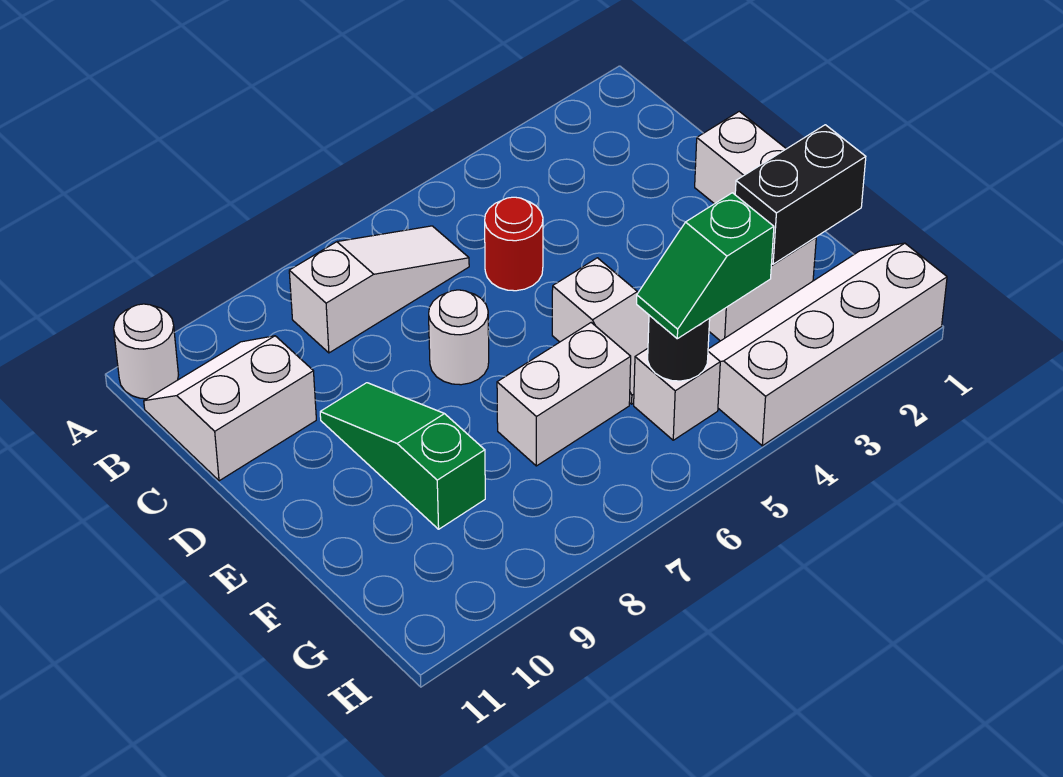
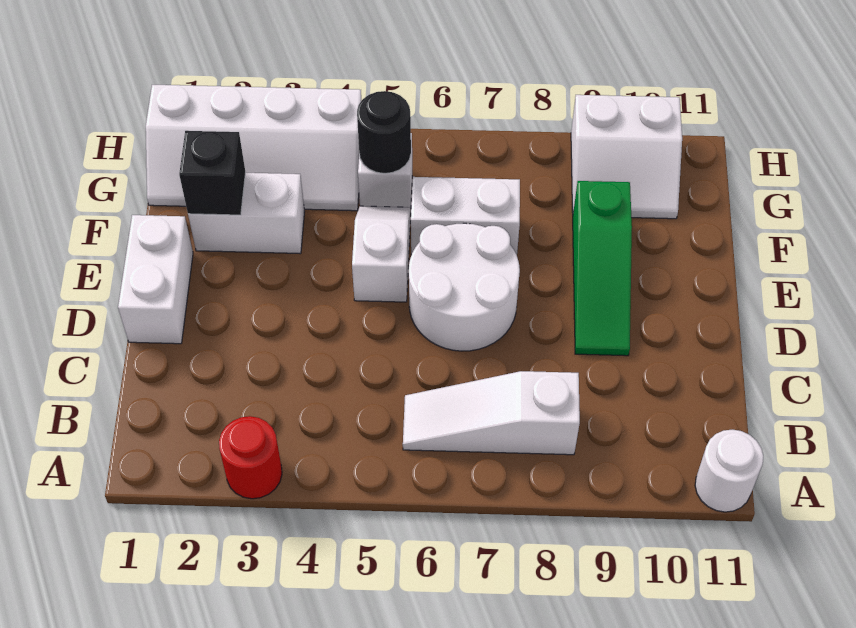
white 2x2 slope [144,336,316,481] -> white 2x2 slope moved to [571,95,682,219]
red 1x1 round brick [485,197,543,291] -> red 1x1 round brick moved to [219,416,282,499]
white 1x1 round brick [429,290,489,385] -> white 2x2 round brick [409,223,520,351]
black 1x2 brick [735,125,866,264] -> black 1x1 brick [179,131,246,215]
green 1x2 slope [637,193,774,339] -> none

